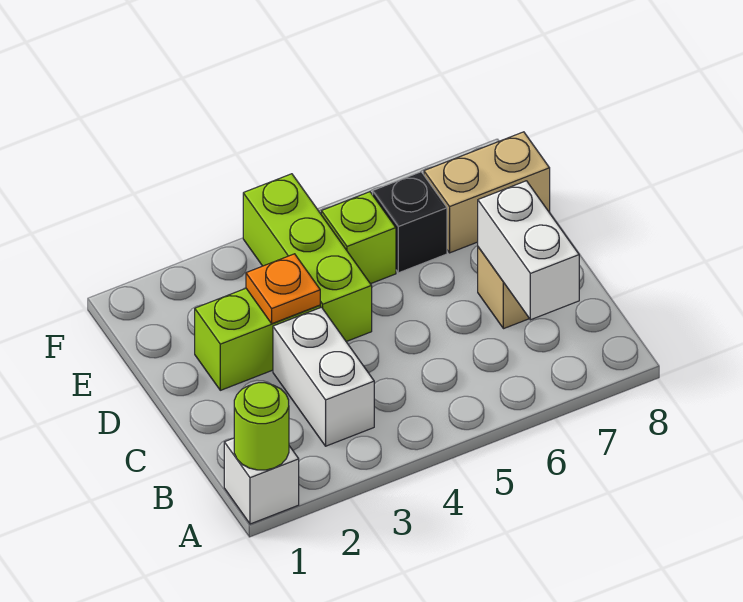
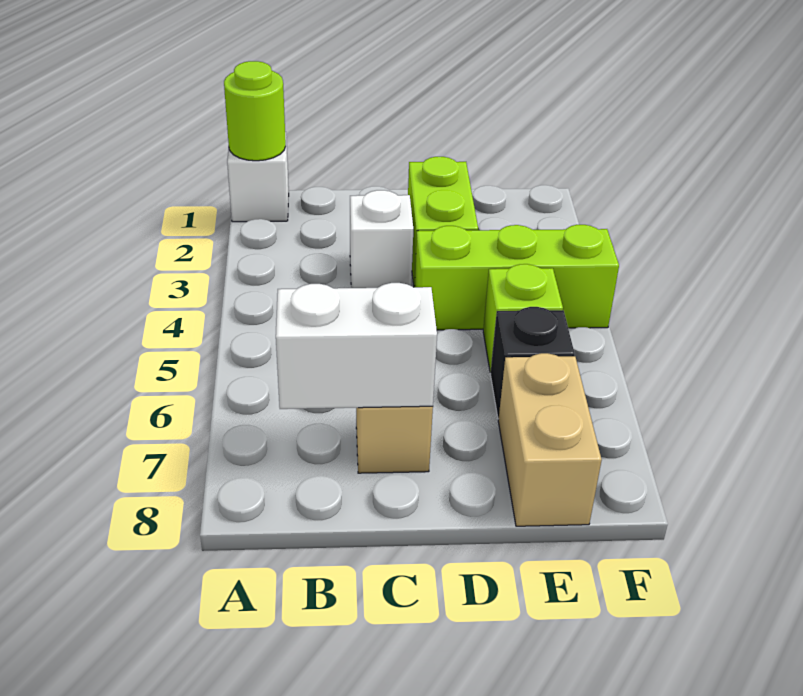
white 1x2 brick [273,307,374,446] -> white 1x1 brick [350,190,413,288]
orange 1x1 plate [246,254,320,324] -> none

